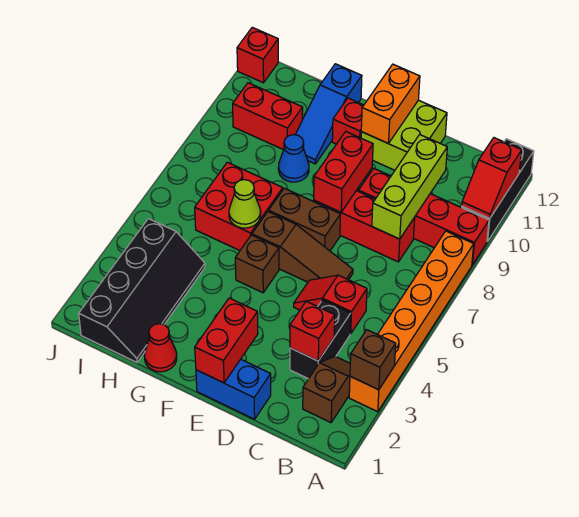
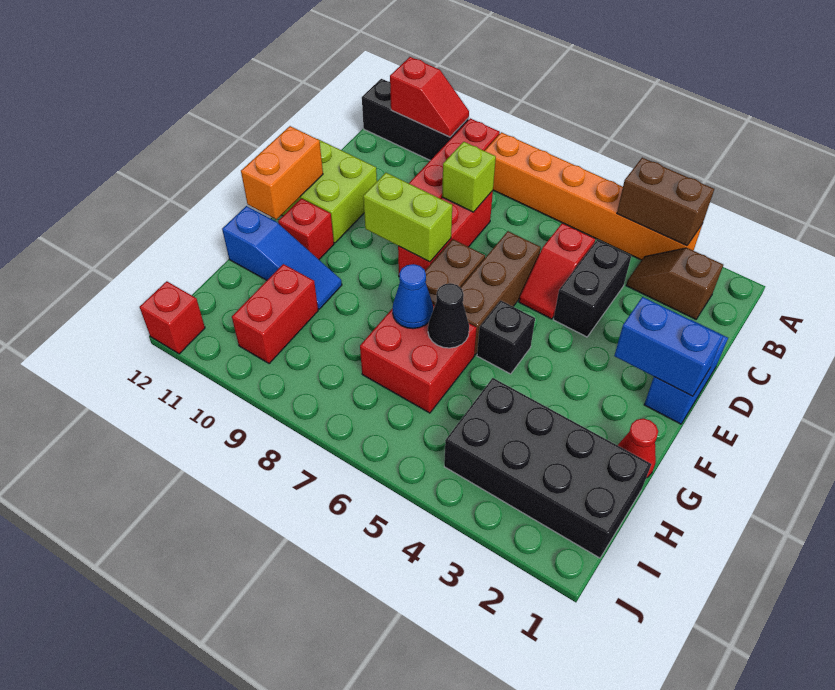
brown 1x1 brick [350,330,396,390] -> brown 1x2 brick [617,158,714,246]
black 1x2 brick [290,300,351,379] -> black 1x2 brick turned to [554,240,631,337]
red 1x1 brick [290,301,335,361] -> none
lime 1x3 brick [372,135,447,239] -> lime 1x1 brick [442,142,496,212]
brown 1x3 slope [252,212,353,282] -> brown 1x3 brick [461,231,541,355]
red 1x2 brick [195,298,258,383] -> blue 1x2 brick [614,297,723,396]
red 1x2 brick [314,132,373,212] -> lime 1x2 brick [363,173,452,262]
orange 1x2 brick [361,64,420,144] -> orange 1x2 brick turned to [241,126,323,219]
brown 1x1 brick [235,235,279,293] -> black 1x1 brick [477,301,535,374]
lime 1x1 cone [229,180,261,228] -> black 1x1 cone [428,283,469,348]
blue 1x1 cone [278,135,309,182] -> blue 1x1 cone moved to [393,264,433,329]
black 2x4 slope [79,219,205,362] -> black 2x4 brick [444,378,651,558]

